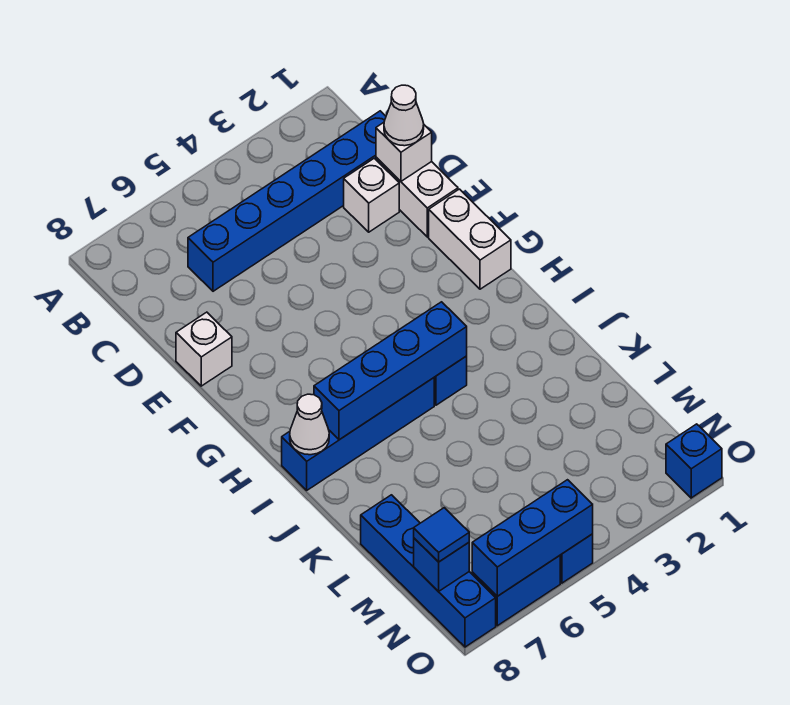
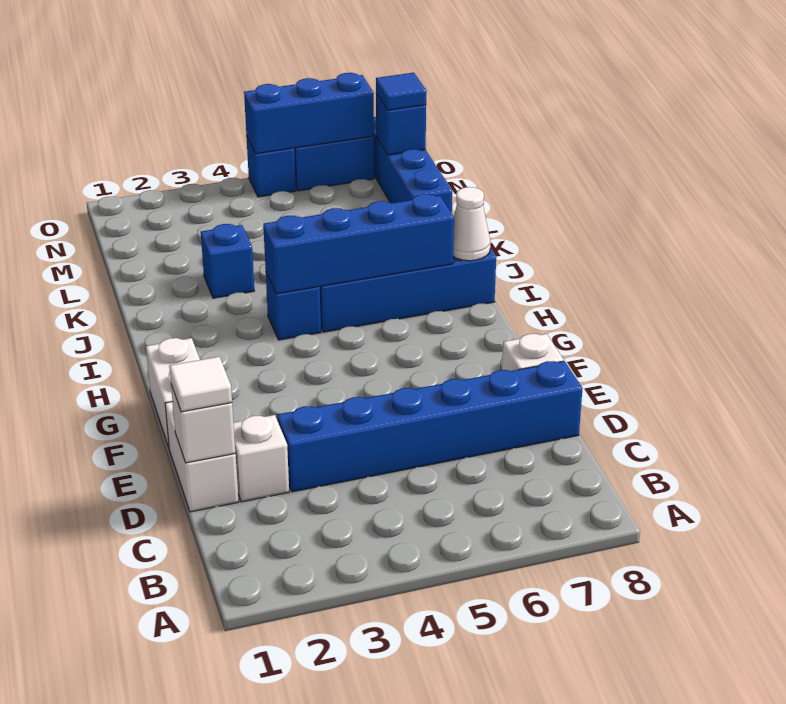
blue 1x6 brick [188,111,386,291] -> blue 1x6 brick moved to [277,361,583,492]
white 1x1 cone [384,85,424,146] -> white 1x1 tile [169,357,232,412]
blue 1x1 brick [666,424,722,498] -> blue 1x1 brick moved to [201,224,254,298]

